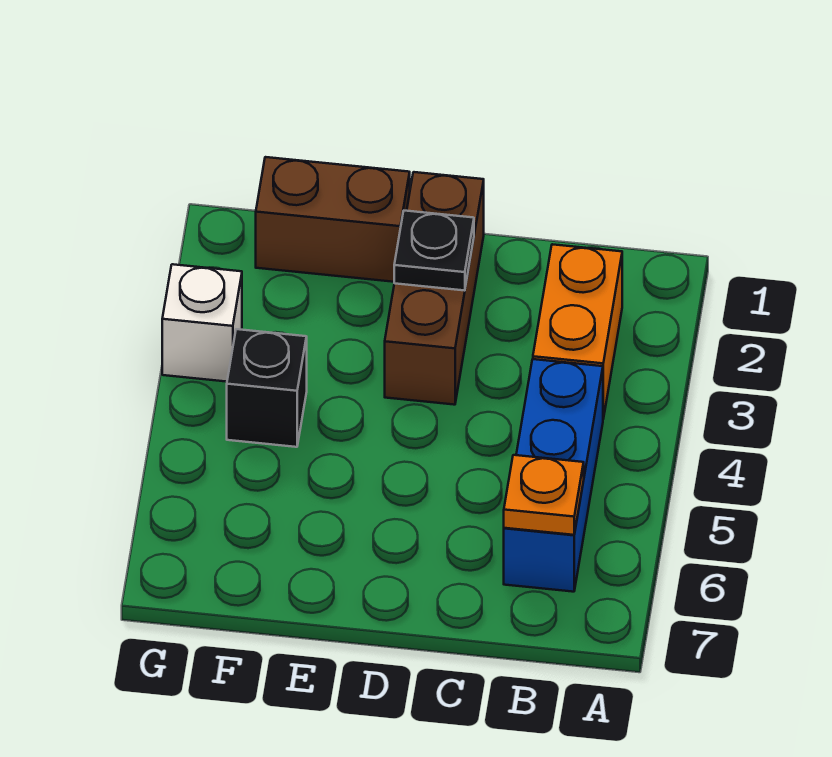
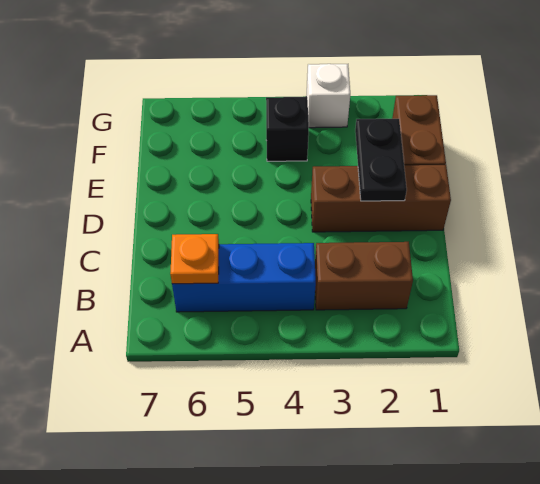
orange 1x2 brick [533,244,622,419] -> brown 1x2 brick [315,242,413,310]
black 1x1 plate [394,211,474,291] -> black 1x2 plate [355,119,407,201]

